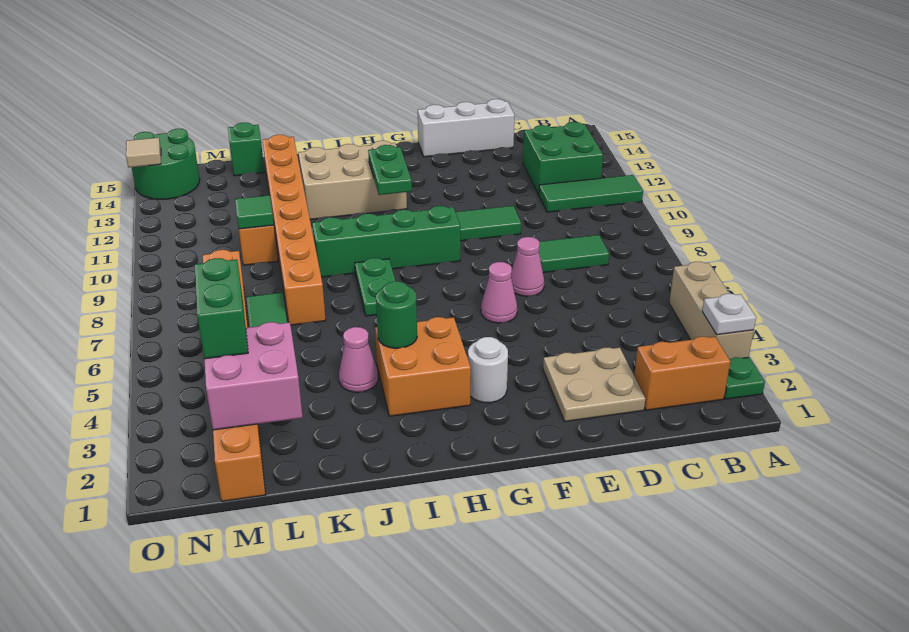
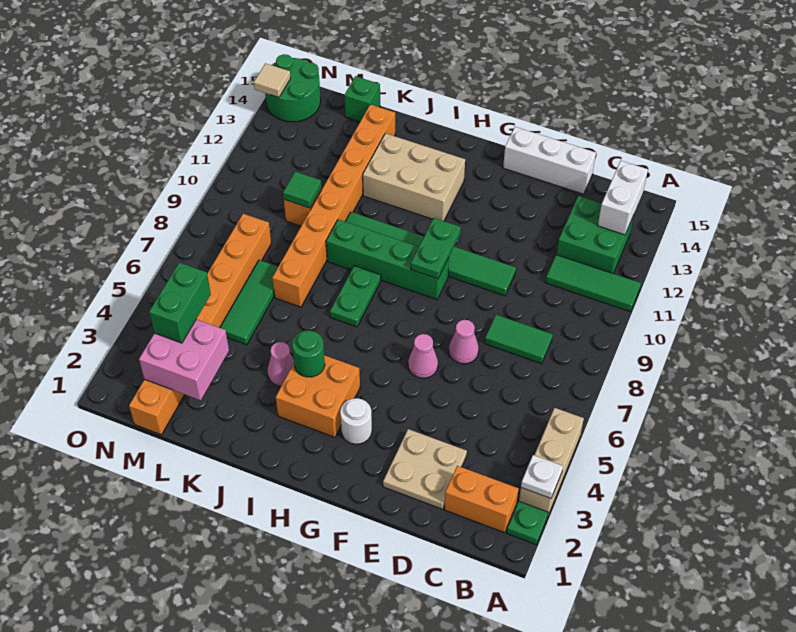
none -> white 1x2 brick [598,161,648,235]
green 1x2 plate [368,145,412,195] -> green 1x2 plate moved to [411,218,461,279]

